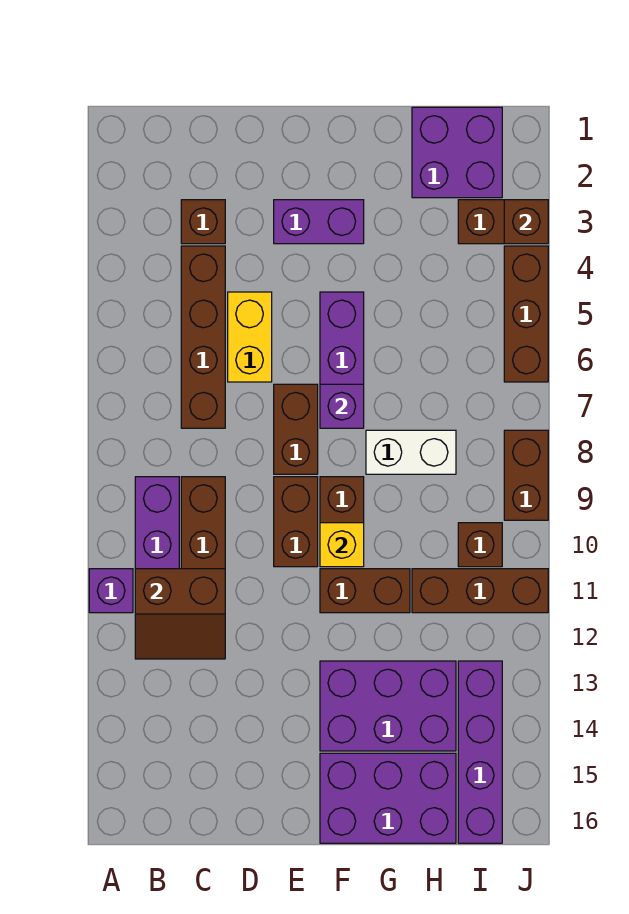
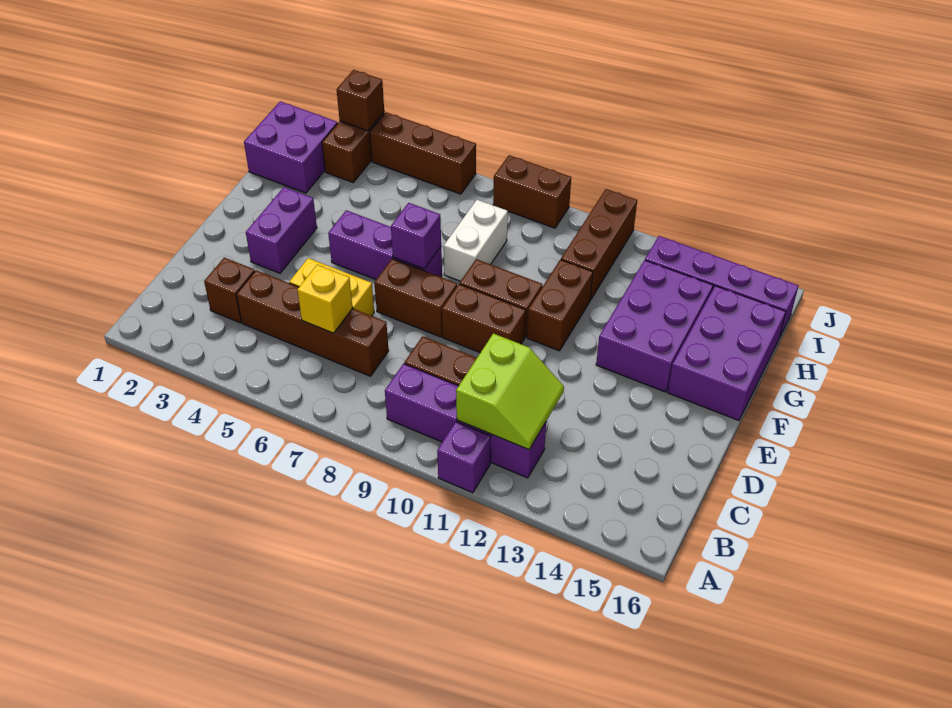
brown 2x2 slope [135,569,225,659] -> lime 2x2 slope [456,333,564,450]
yellow 1x1 brick [320,523,364,567] -> yellow 1x1 brick moved to [297,265,353,333]
brown 1x1 brick [458,523,502,567] -> none

